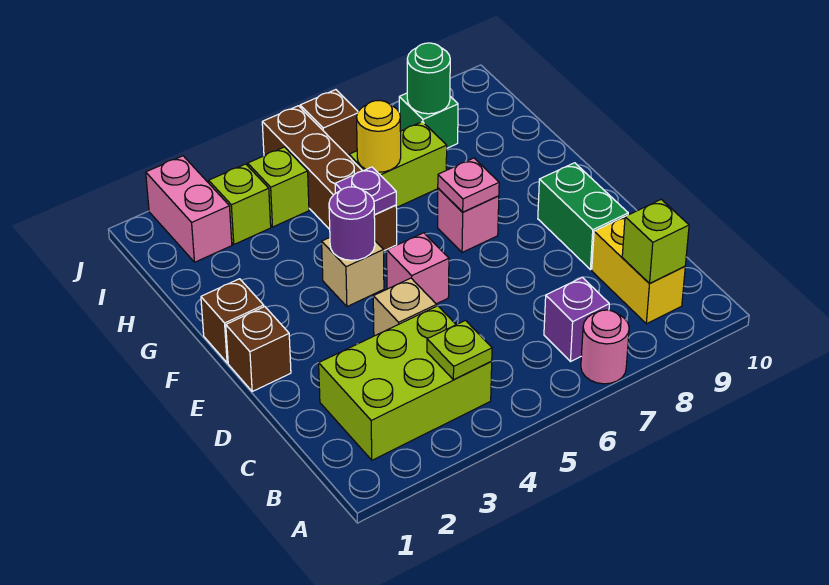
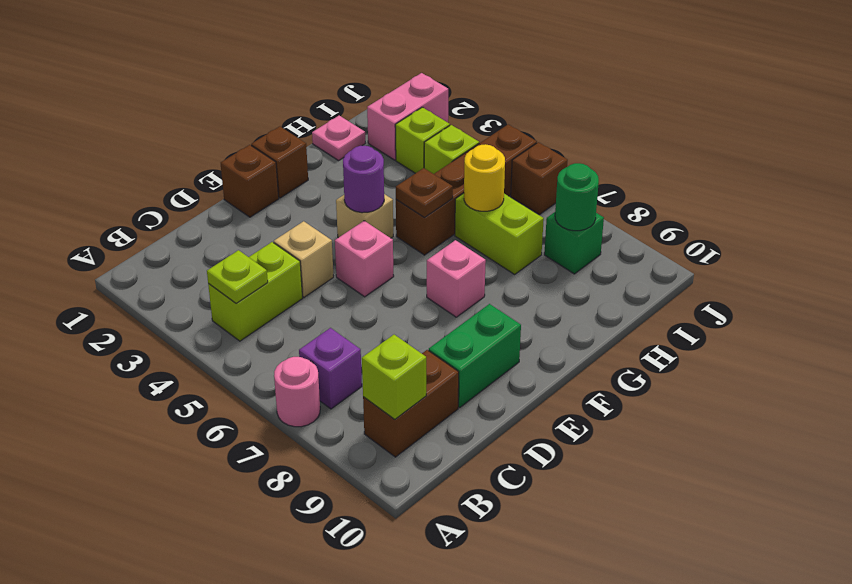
lime 2x3 brick [319,306,492,460] -> lime 1x2 brick [208,242,303,341]
yellow 1x2 brick [592,217,685,324] -> brown 1x2 brick [363,350,459,457]
pink 1x1 plate [438,158,499,212] -> pink 1x1 plate moved to [312,116,365,161]
purple 1x1 plate [335,167,396,215] -> brown 1x1 plate [396,168,453,217]

